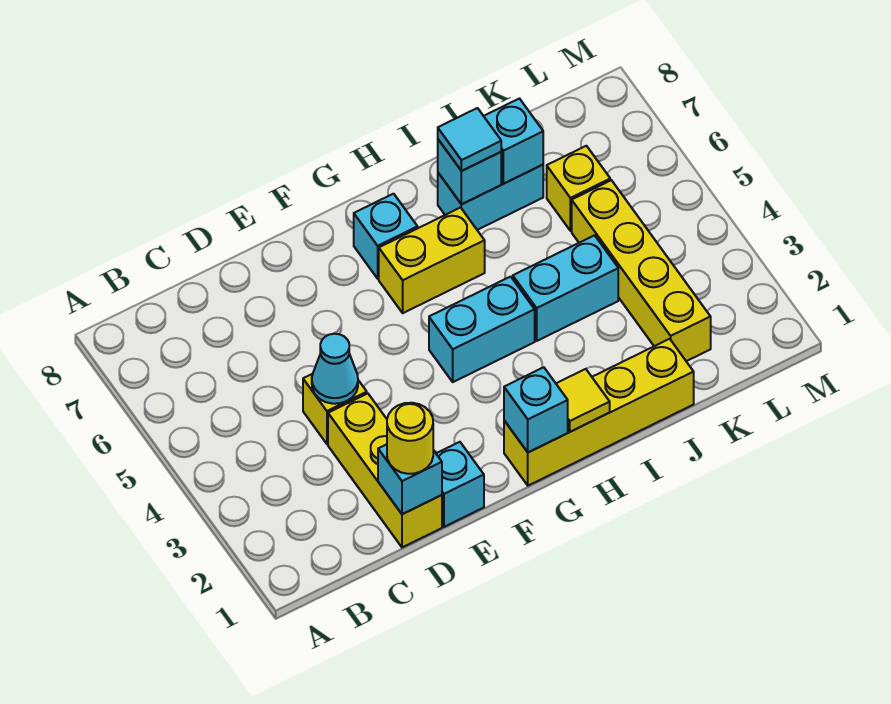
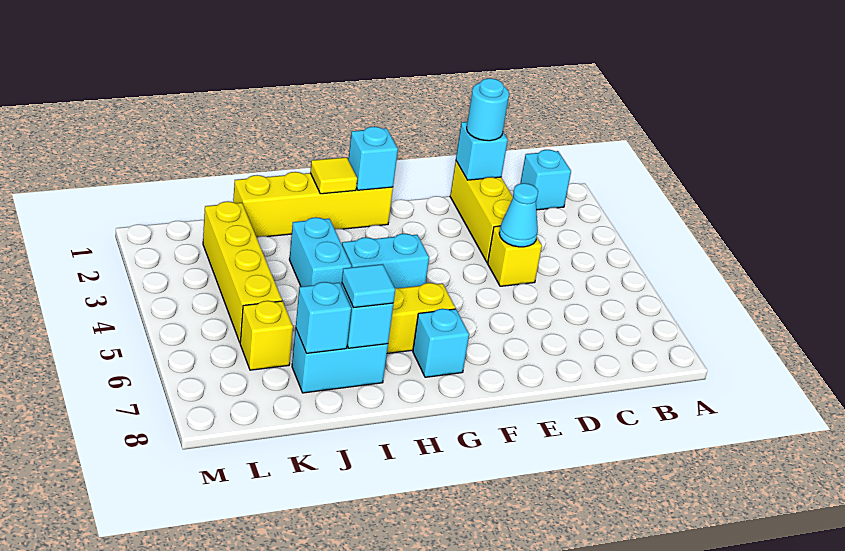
yellow 1x1 round brick [387,403,433,474] -> cyan 1x1 round brick [467,78,509,141]
cyan 1x1 brick [436,442,484,527] -> cyan 1x1 brick moved to [520,150,571,210]
cyan 1x2 brick [513,235,618,341] -> cyan 1x2 brick turned to [289,217,351,287]

